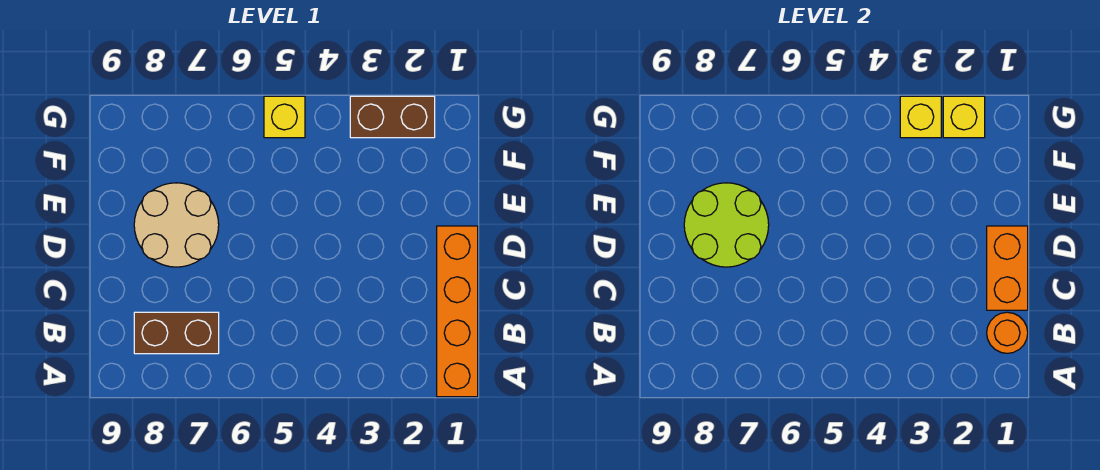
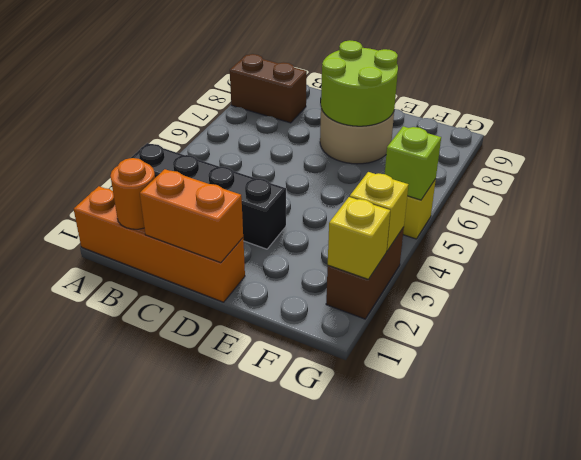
none -> black 1x4 brick [131,143,286,249]
brown 1x2 brick [134,312,219,354] -> brown 1x2 brick turned to [230,54,307,123]
none -> lime 1x1 brick [385,126,441,200]

